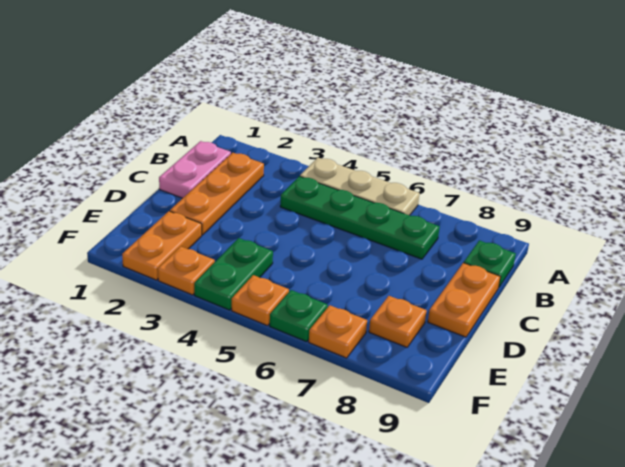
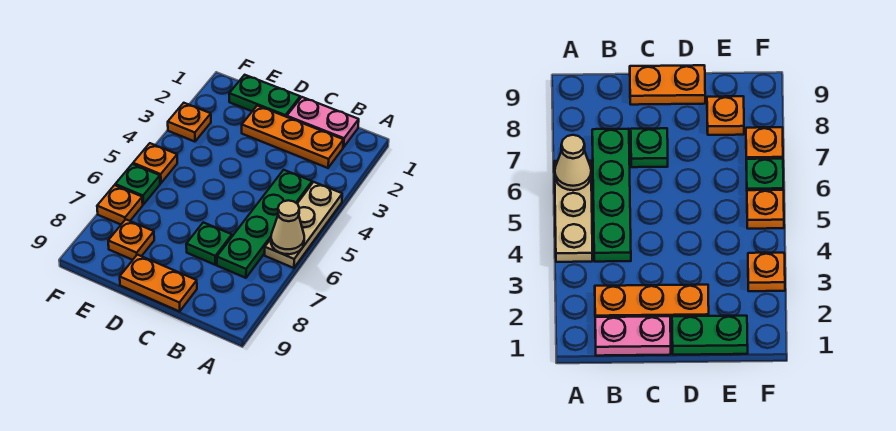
none -> tan 1x1 cone [271,200,304,254]
green 1x1 plate [464,240,516,287] -> green 1x1 plate moved to [186,222,232,265]
orange 1x2 plate [122,211,202,280] -> none
green 1x2 plate [194,238,273,310] -> green 1x2 plate moved to [229,75,300,117]

